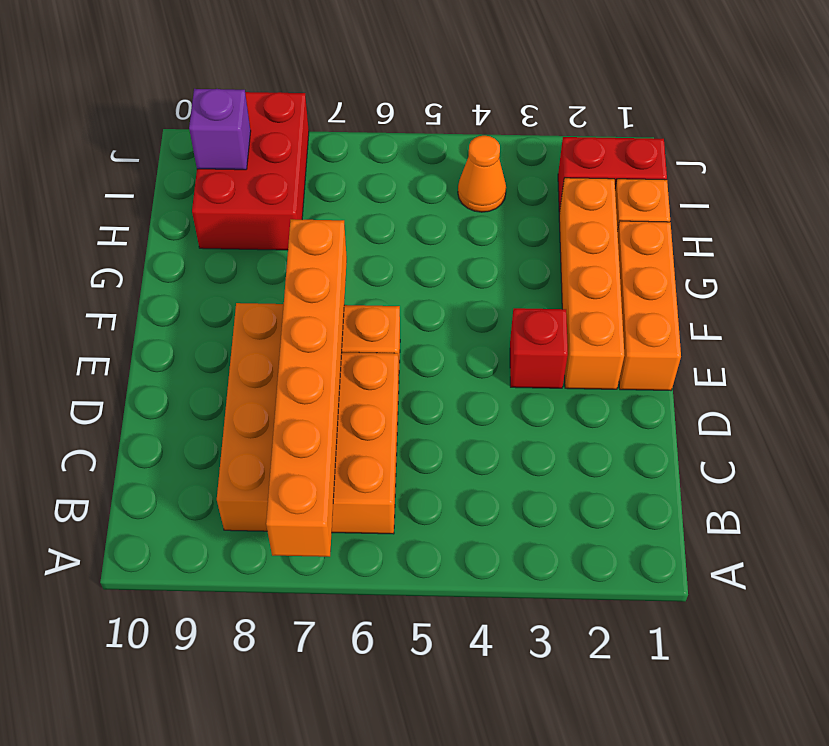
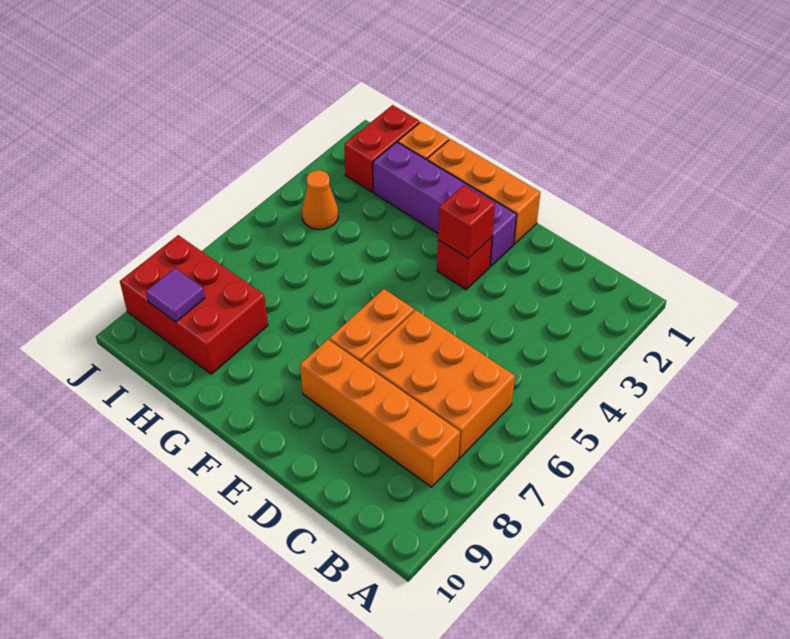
orange 1x6 brick [266,219,347,557] -> none
orange 1x4 brick [559,178,624,389] -> purple 1x4 brick [373,142,517,266]
none -> red 1x1 brick [438,185,495,258]
purple 1x1 brick [189,89,251,170] -> purple 1x1 tile [146,268,205,322]

